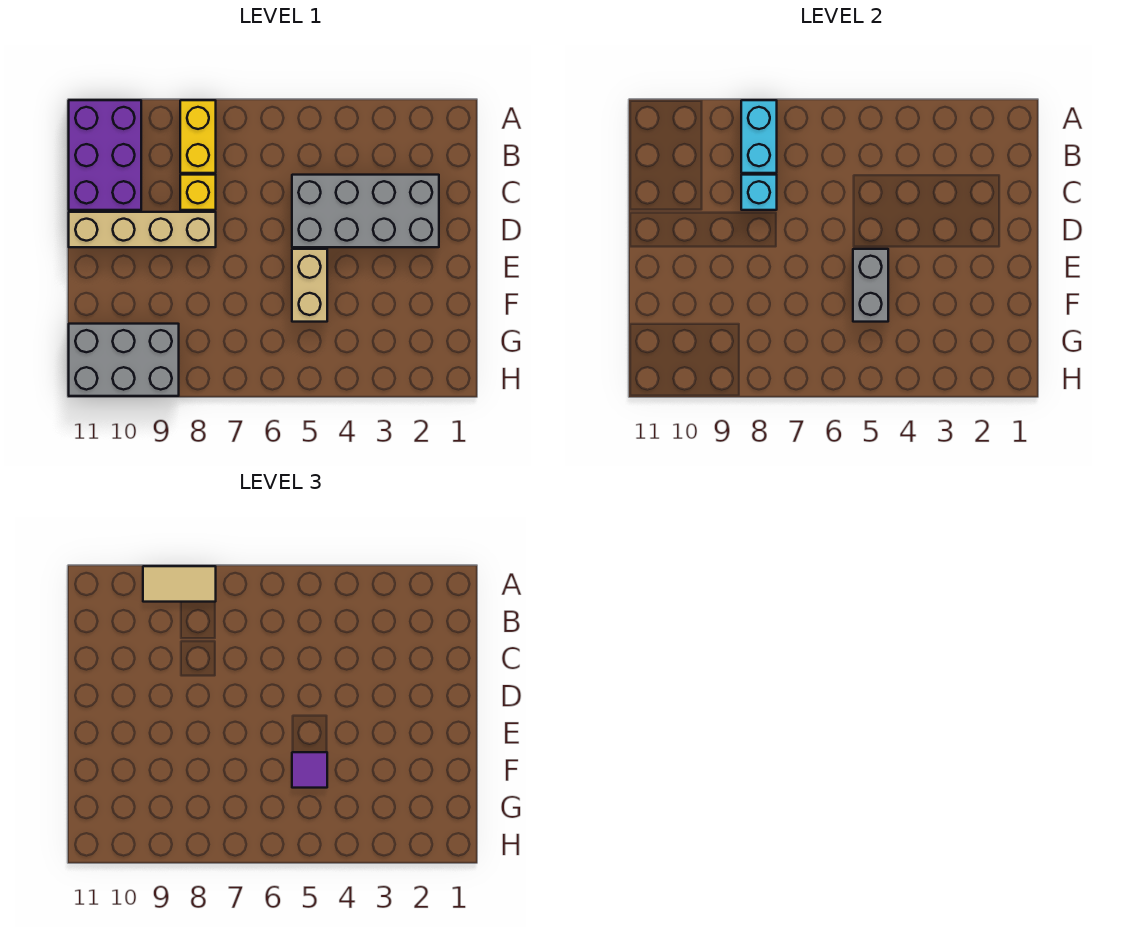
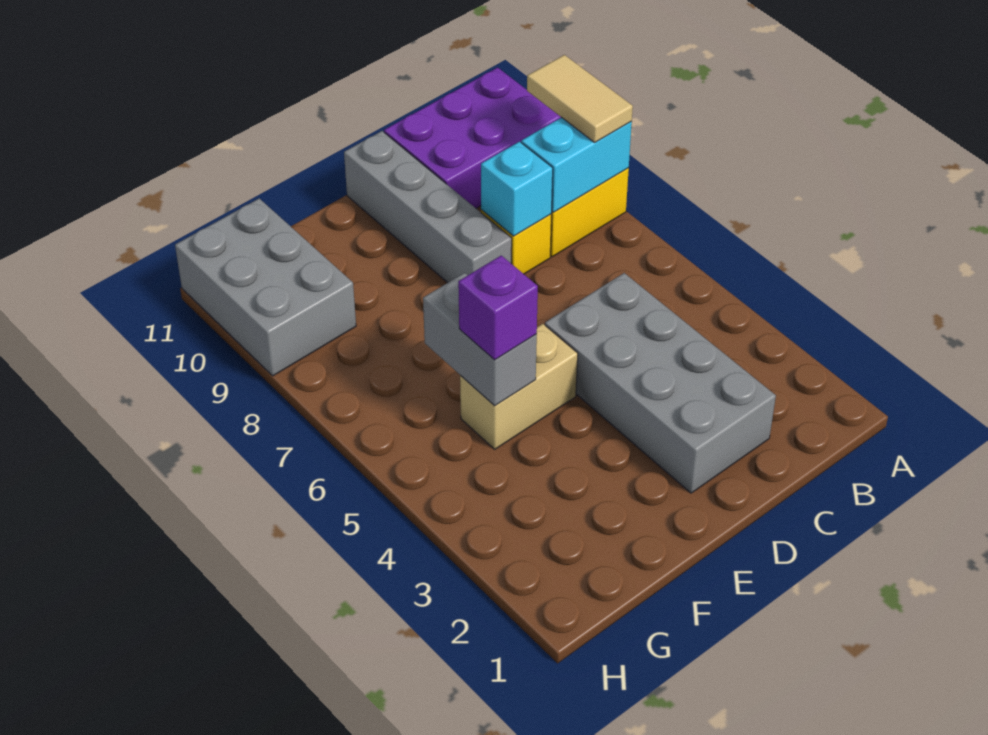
tan 1x4 brick [69,212,216,247] -> grey 1x4 brick [344,131,512,283]
grey 1x2 brick [853,249,888,322] -> grey 1x2 brick turned to [423,273,537,406]
purple 1x1 tile [292,752,327,788] -> purple 1x1 brick [458,256,538,360]

